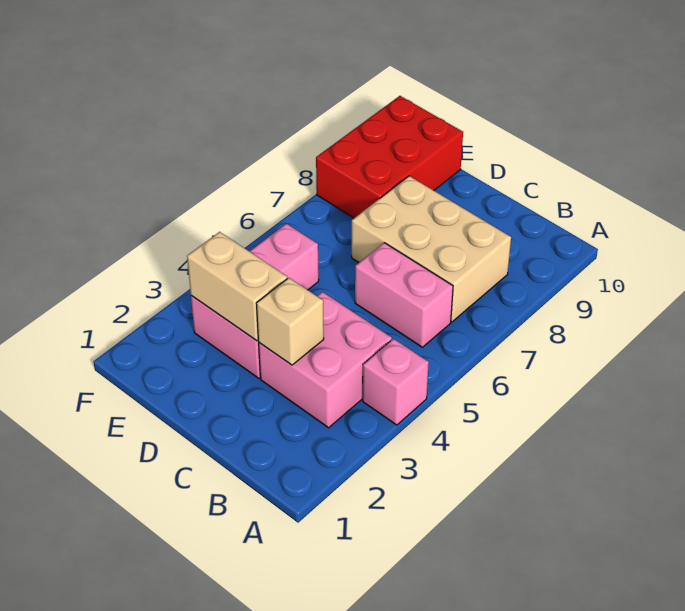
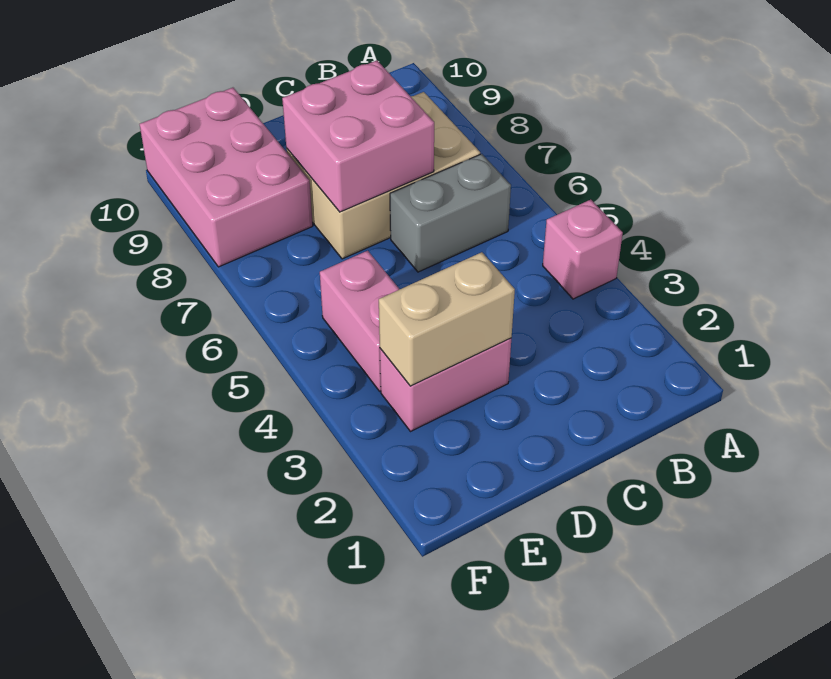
pink 2x2 brick [259,292,392,428] -> pink 2x2 brick moved to [282,61,434,212]
pink 1x2 brick [355,243,453,347] -> grey 1x2 brick [390,154,511,272]
tan 1x1 brick [257,278,324,365] -> none
red 2x3 brick [316,96,463,218] -> pink 2x3 brick [140,88,313,267]

